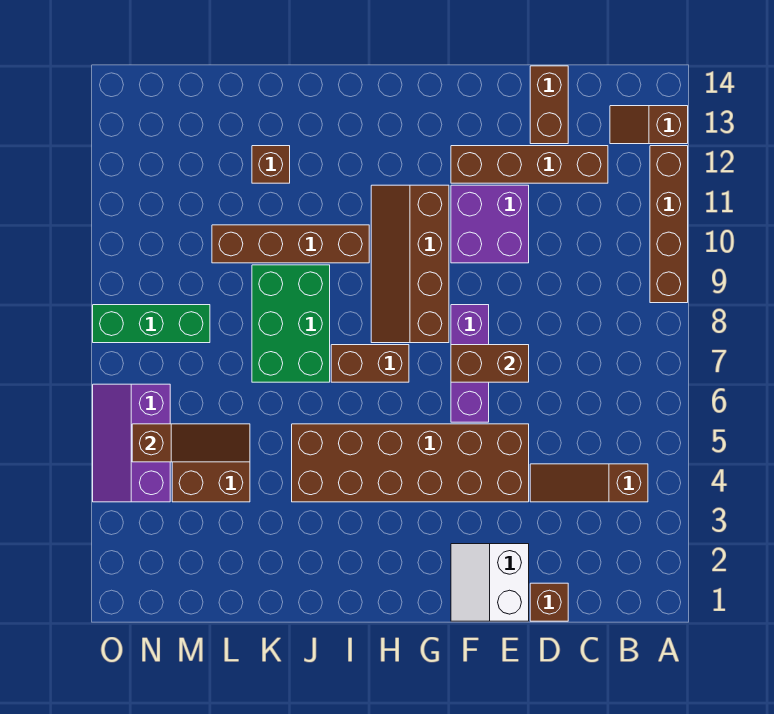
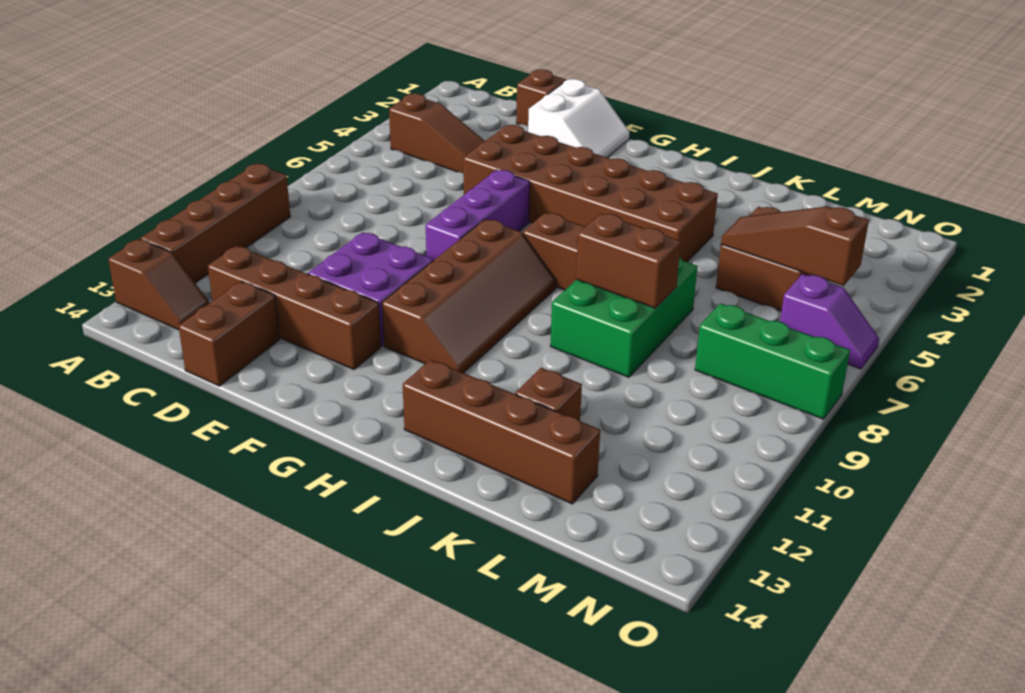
brown 1x2 brick [451,345,529,382] -> brown 1x2 brick moved to [576,213,681,308]
brown 1x4 brick [212,225,369,263] -> brown 1x4 brick moved to [403,359,600,504]
purple 2x3 slope [93,384,170,502] -> purple 1x2 slope [780,274,879,369]

